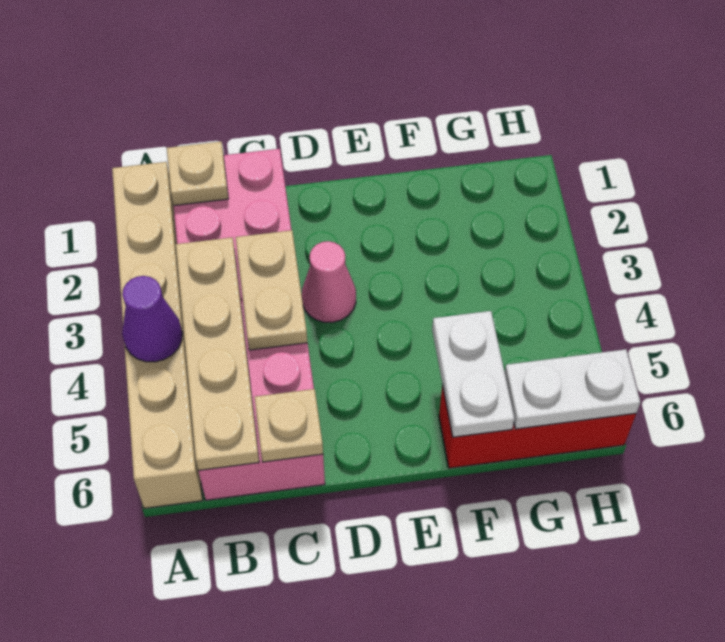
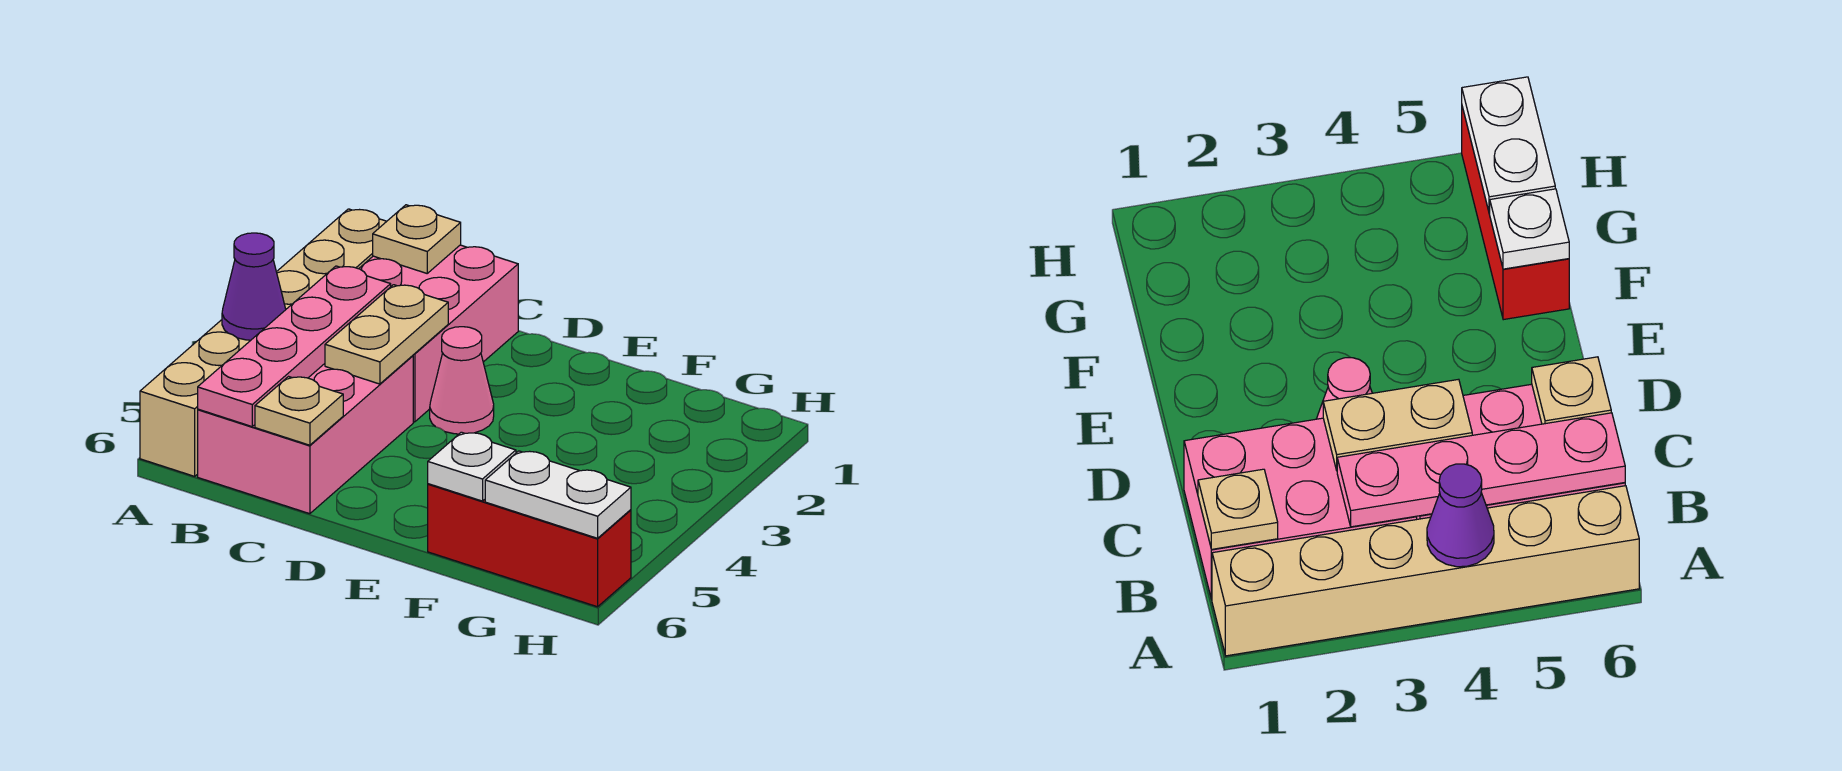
tan 1x4 plate [176,238,259,470] -> pink 1x4 plate [198,266,391,426]
white 1x2 plate [432,311,514,437] -> white 1x1 plate [428,432,516,501]

